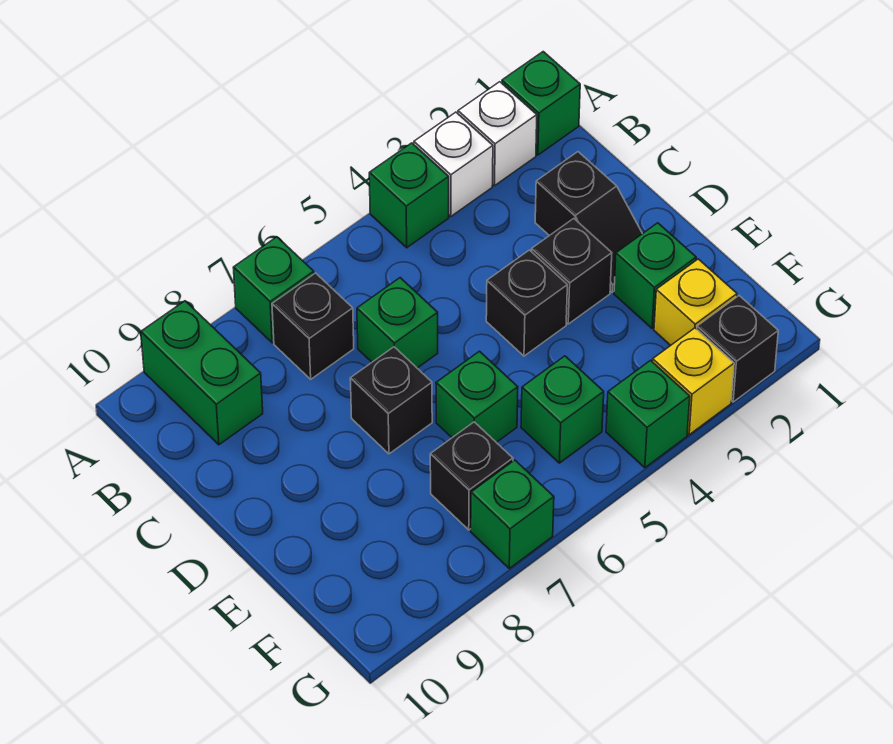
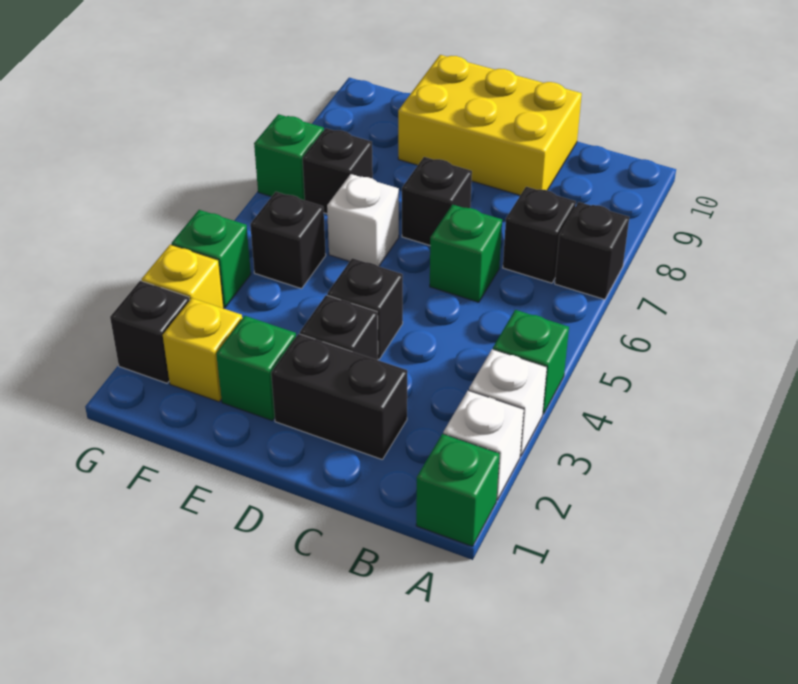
green 1x1 brick [233,237,314,343] -> black 1x1 brick [555,202,629,299]
green 1x2 brick [141,301,263,445] -> none
black 1x2 slope [535,152,642,292] -> black 1x2 brick [271,334,407,459]
none -> yellow 2x3 brick [398,55,582,195]
green 1x1 brick [436,351,518,442] -> white 1x1 brick [327,174,399,266]
green 1x1 brick [521,356,604,463] -> black 1x1 brick [250,192,326,289]

